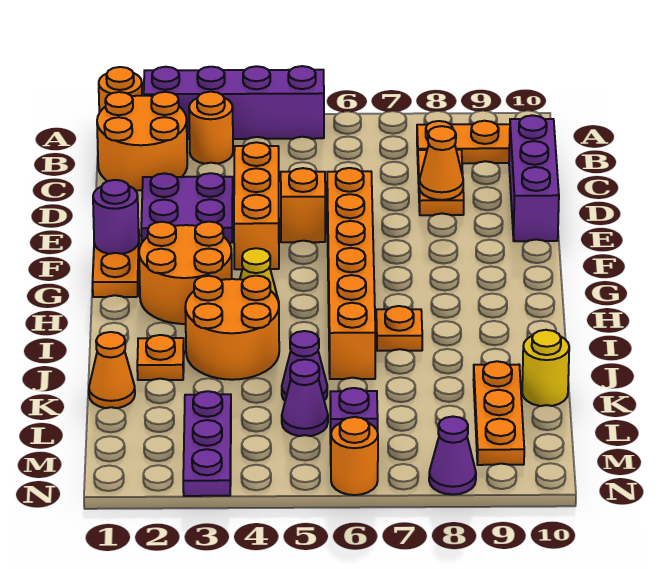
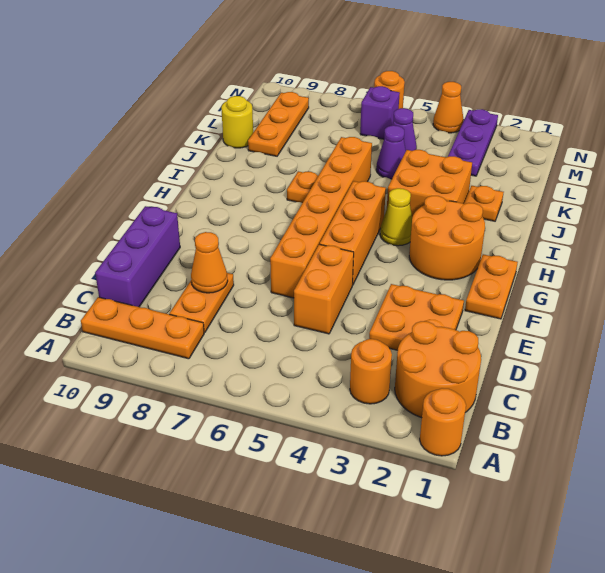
purple 1x4 brick [144,66,324,139] -> none
purple 2x2 plate [141,173,233,243] -> orange 2x2 plate [369,284,464,350]
orange 1x3 brick [234,142,279,269] -> orange 1x3 brick moved to [320,181,386,285]
orange 1x1 brick [281,168,325,242] -> orange 1x2 brick [294,244,354,334]
purple 1x1 round brick [93,180,139,254] -> none
orange 2x2 round brick [185,276,279,380] -> orange 2x2 brick [387,149,472,217]
orange 1x1 cone [89,332,135,408] -> orange 1x1 cone moved to [433,82,464,133]
purple 1x1 cone [429,417,476,495] -> none

